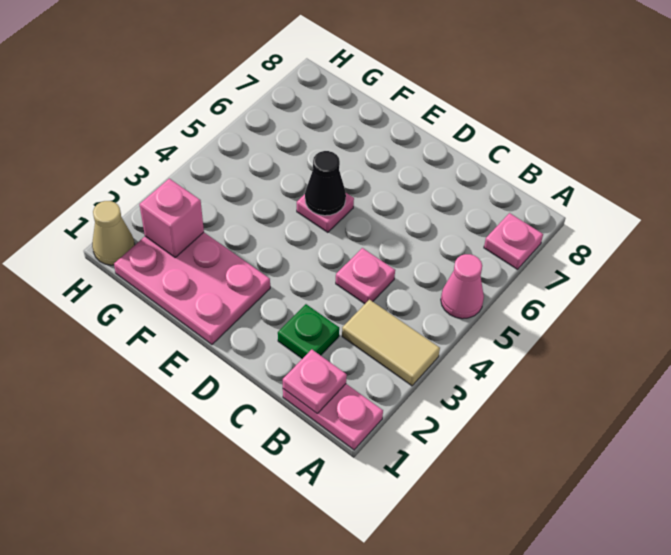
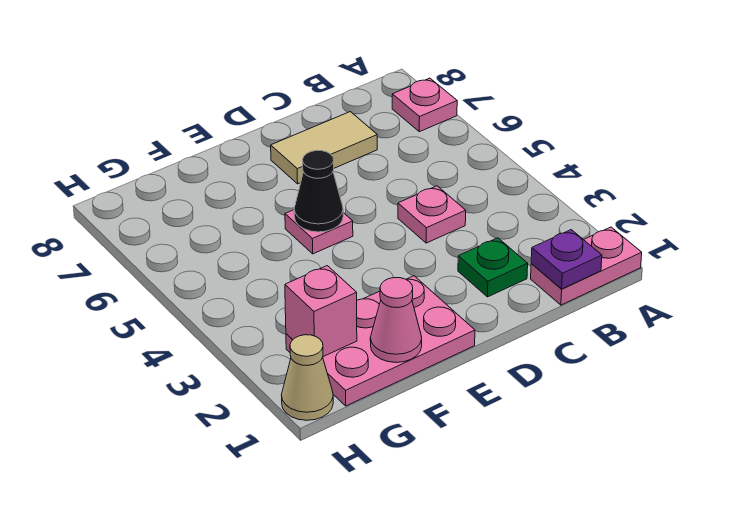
tan 1x2 tile [342,300,440,386] -> tan 1x2 tile moved to [271,112,377,184]
pink 1x1 cone [441,254,484,319] -> pink 1x1 cone moved to [370,278,422,362]
pink 1x1 plate [283,349,347,413] -> purple 1x1 plate [531,230,602,289]

